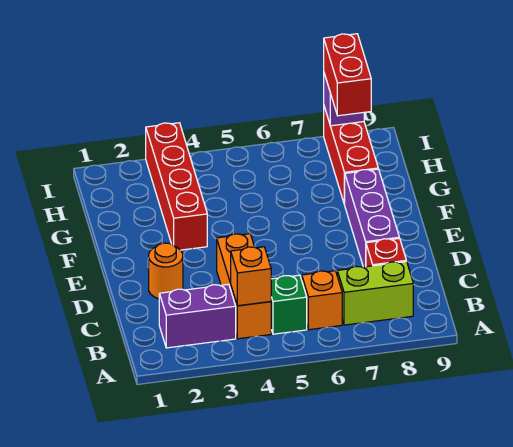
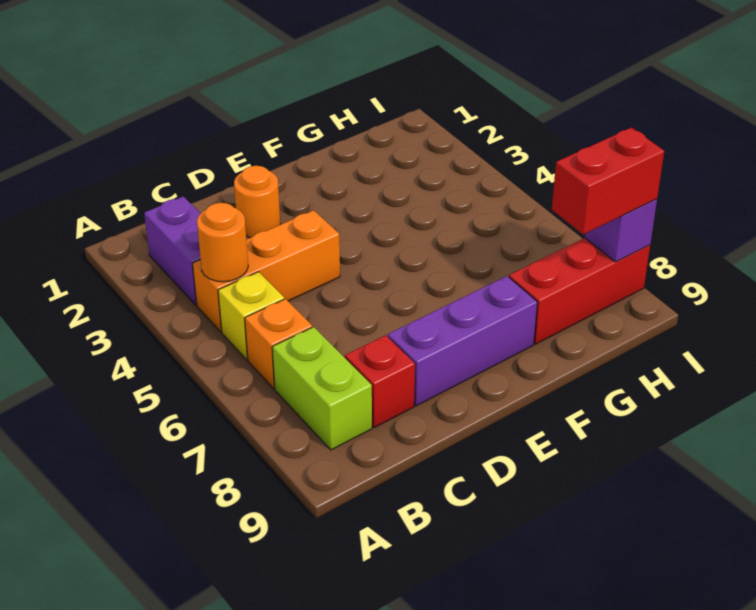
orange 1x1 brick [231,247,271,306] -> orange 1x1 round brick [197,203,248,282]
green 1x1 brick [271,275,307,334] -> yellow 1x1 brick [218,272,284,360]
red 1x4 brick [146,123,207,250] -> none

